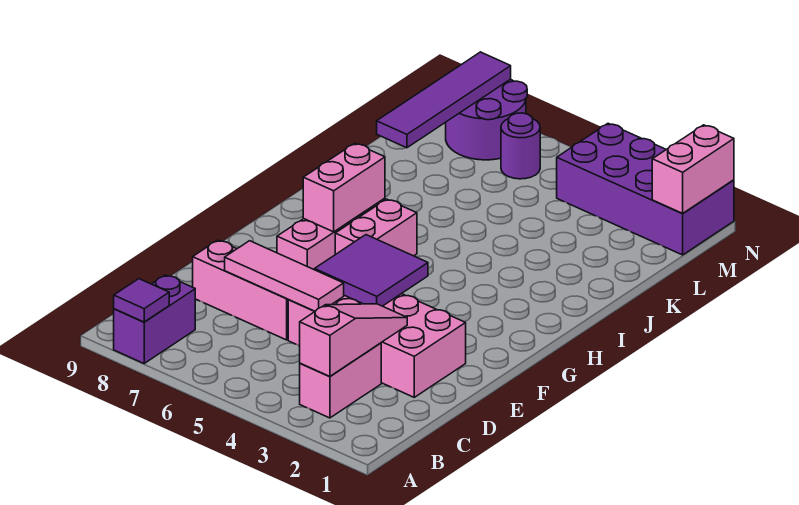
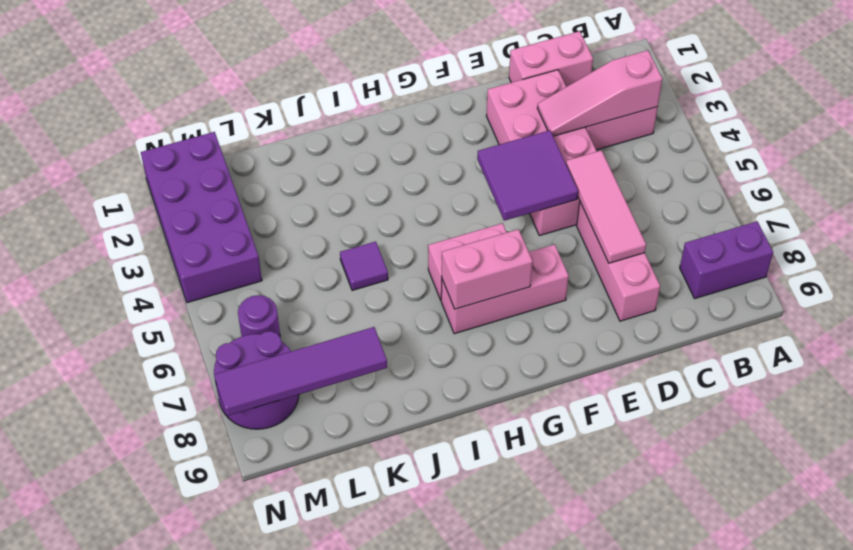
purple 1x1 tile [114,279,169,322] -> purple 1x1 tile moved to [340,242,388,290]
pink 1x2 brick [652,125,734,214] -> pink 1x2 brick moved to [509,31,593,87]

